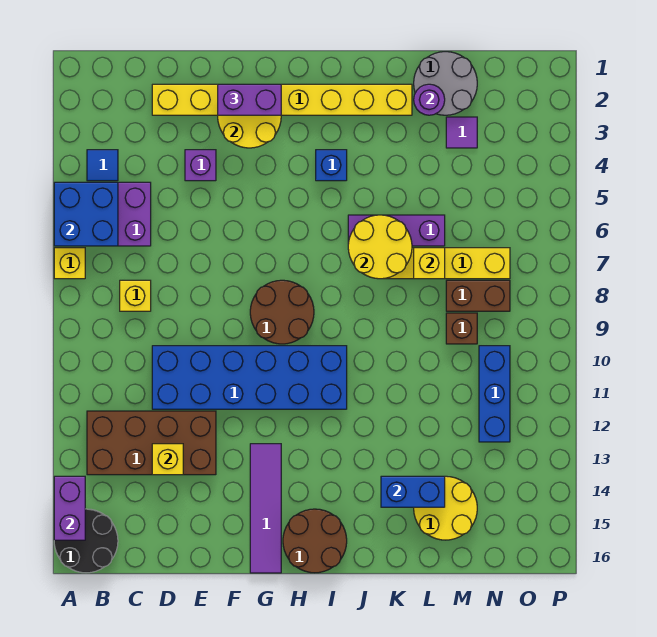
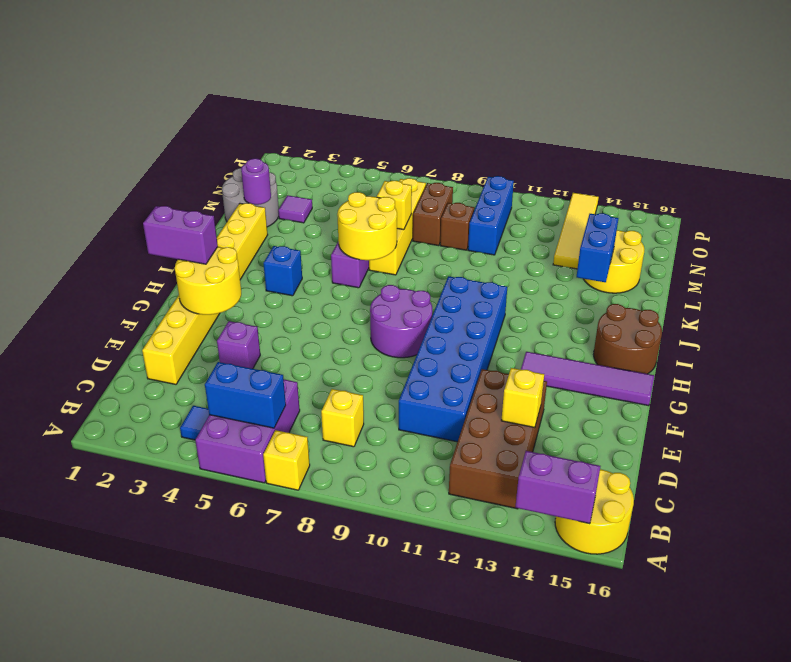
blue 2x2 brick [54,182,118,246] -> blue 1x2 brick [205,362,286,428]
black 2x2 round brick [54,509,118,573] -> yellow 2x2 round brick [555,469,634,554]
purple 1x2 brick [218,84,281,115] -> purple 1x2 brick turned to [143,206,218,264]
brown 2x2 round brick [250,280,314,344] -> purple 2x2 round brick [370,285,432,358]
none -> yellow 1x4 tile [553,193,599,269]
blue 1x3 brick [479,346,510,442] -> blue 1x3 brick turned to [468,176,514,255]

